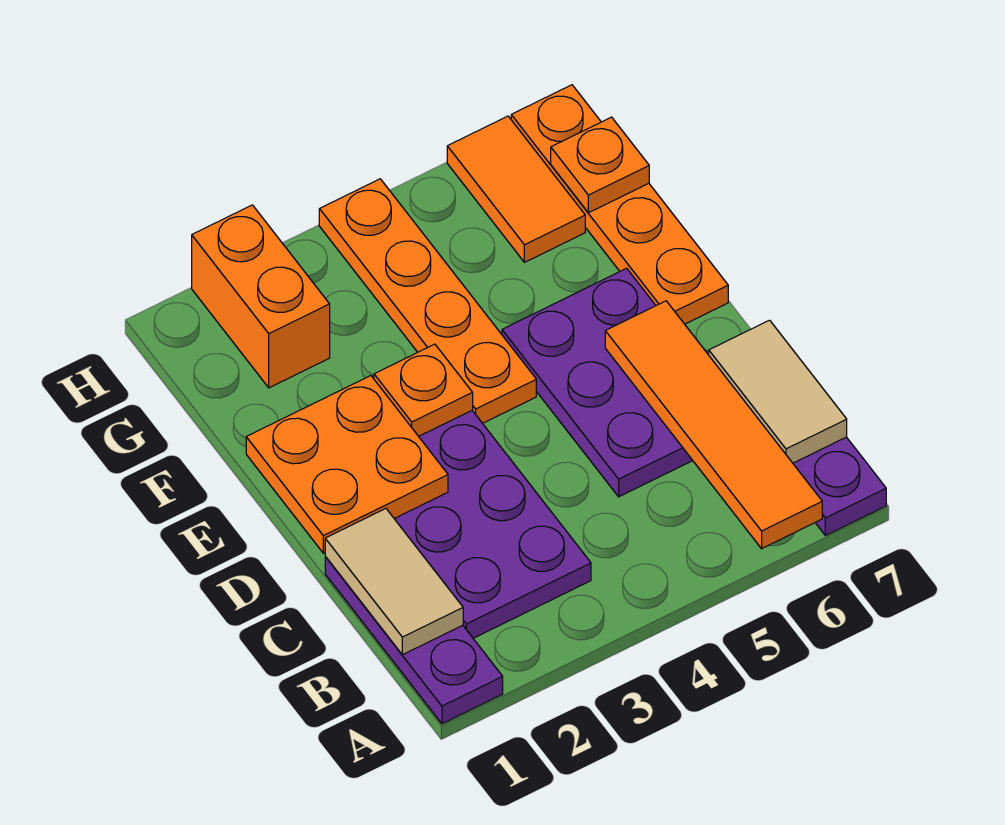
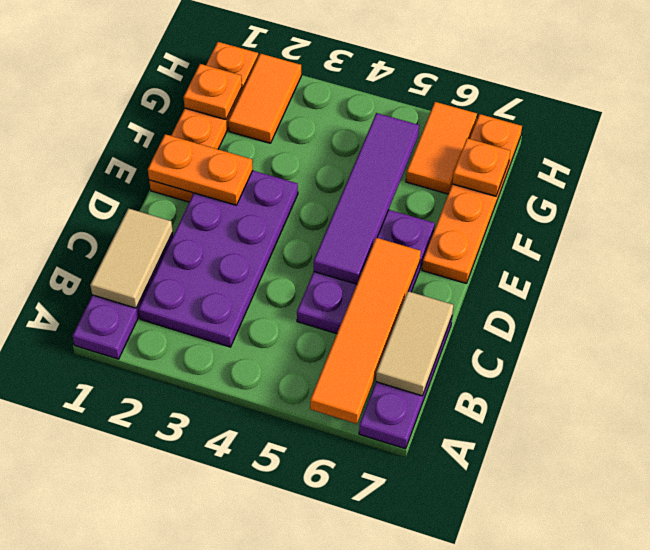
orange 2x2 plate [246,376,448,553] -> orange 1x2 plate [148,134,253,205]
none -> purple 1x4 tile [314,113,419,284]
orange 1x1 plate [374,344,473,436] -> orange 1x1 plate moved to [184,64,242,120]
orange 1x4 plate [319,179,536,423] -> orange 1x4 plate moved to [149,42,258,202]
orange 1x2 brick [192,205,330,388] -> orange 1x2 tile [228,54,301,143]

